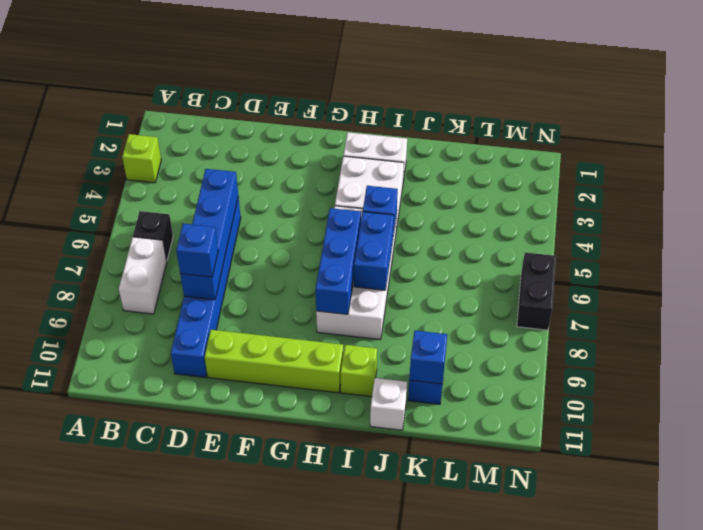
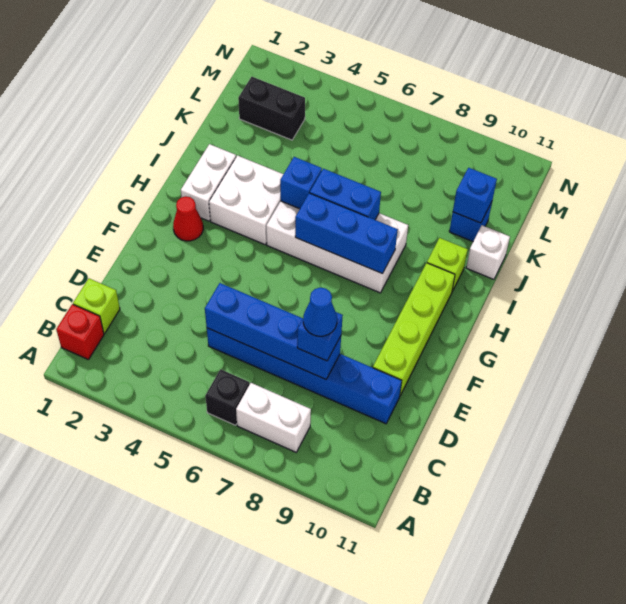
lime 1x1 brick [122,134,161,183] -> lime 1x1 brick moved to [73,278,120,333]
none -> red 1x1 brick [56,304,104,359]
none -> blue 1x1 cone [303,288,337,336]
none -> red 1x1 cone [173,196,203,241]
black 1x2 brick [517,252,556,330] -> black 1x2 brick moved to [238,77,305,140]

